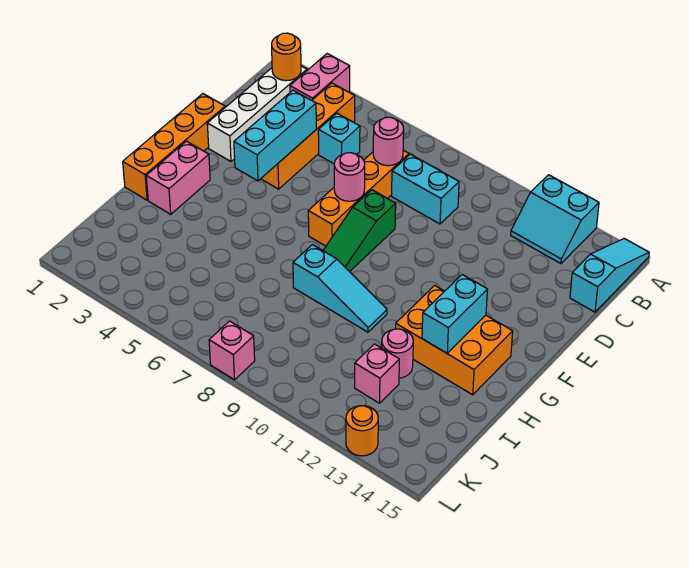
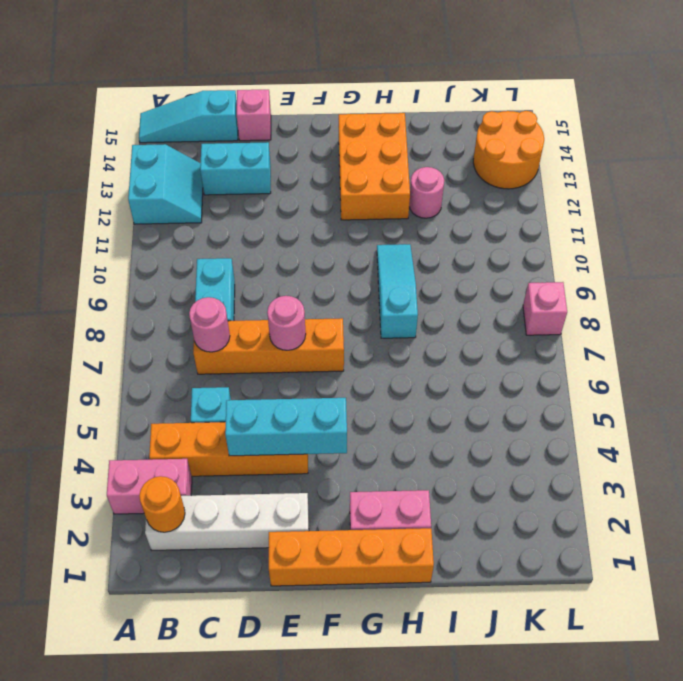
green 1x3 slope [323,190,396,272] -> none
cyan 1x2 brick [422,275,488,353] -> cyan 1x2 brick moved to [200,142,271,195]
pink 1x1 brick [355,344,399,403] -> pink 1x1 brick moved to [237,90,271,141]
orange 1x1 round brick [346,406,378,456] -> orange 2x2 round brick [473,111,544,189]

